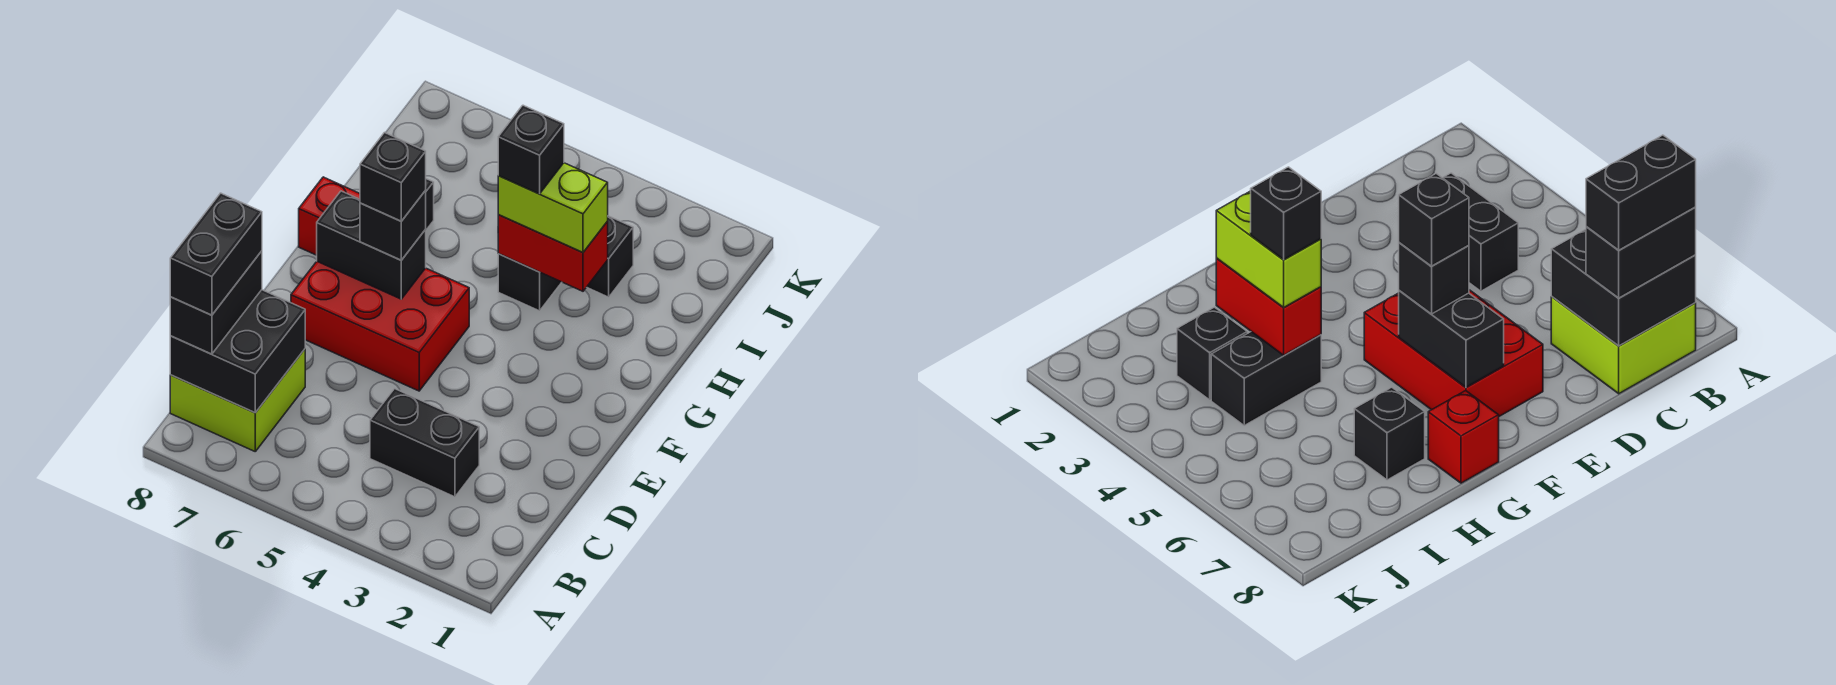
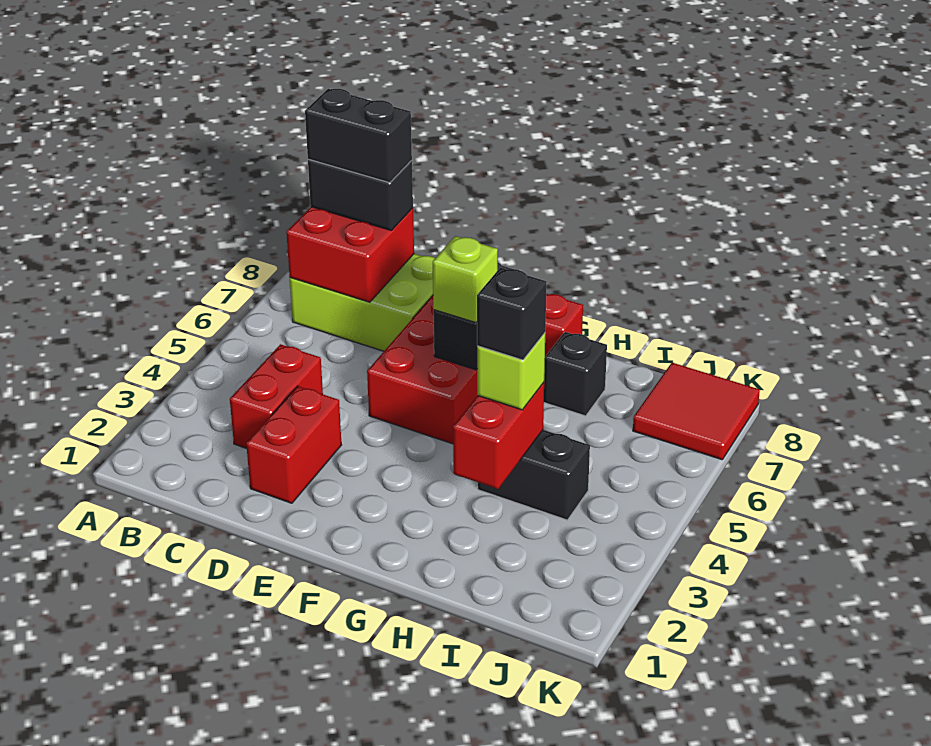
lime 2x2 brick [170,349,305,451] -> lime 2x3 brick [290,254,435,351]
black 2x2 brick [170,290,305,413] -> red 2x2 brick [286,207,414,302]
black 1x2 brick [370,389,479,497] -> red 1x2 brick [230,344,323,448]
none -> red 1x2 brick [246,386,341,503]
black 1x1 brick [360,191,426,260] -> lime 1x1 brick [433,236,498,323]
black 1x1 brick [360,133,426,221] -> none
lime 1x2 brick [498,163,608,253] -> lime 1x1 brick [477,333,545,410]
black 1x1 brick [587,216,633,297] -> none
none -> red 2x2 tile [633,363,760,460]

